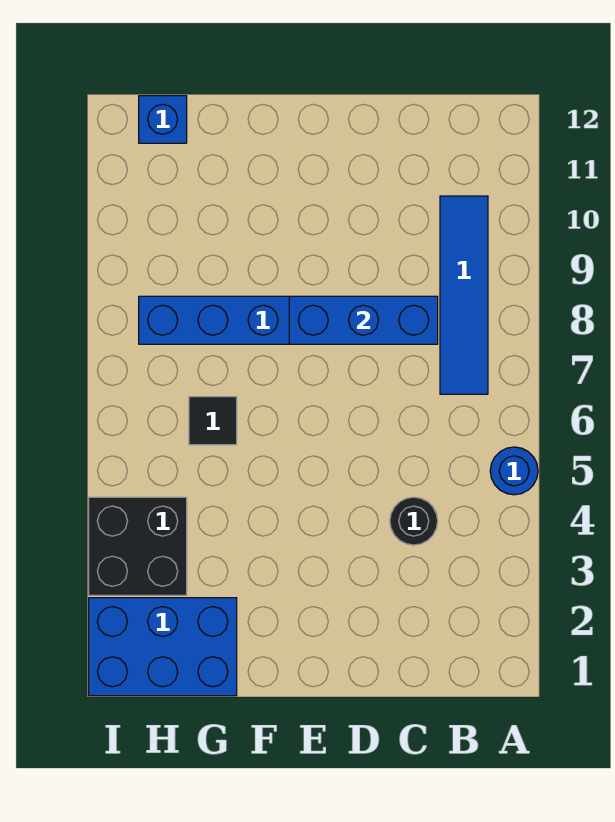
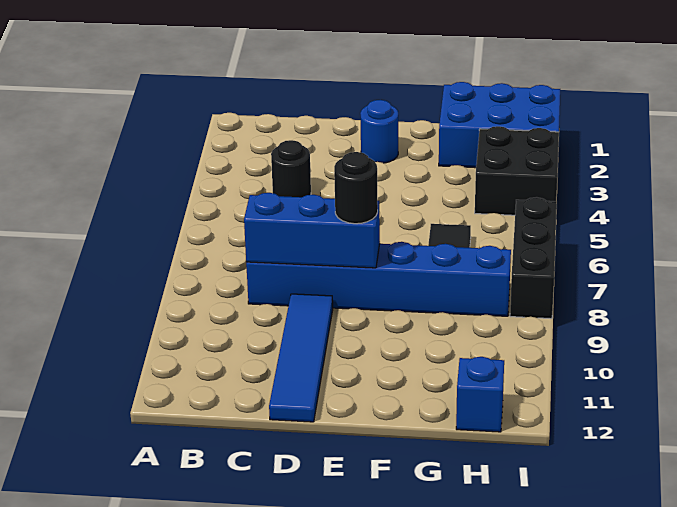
blue 1x1 round brick [490,447,538,495] -> blue 1x1 round brick moved to [360,100,398,163]
blue 1x4 tile [440,196,488,394] -> blue 1x4 tile moved to [269,294,333,422]
none -> black 1x1 round brick [334,152,378,224]
none -> black 1x3 brick [510,197,557,319]

